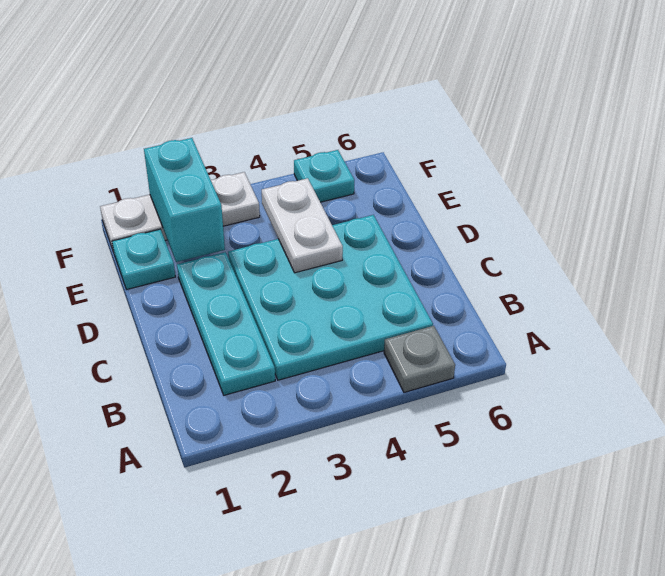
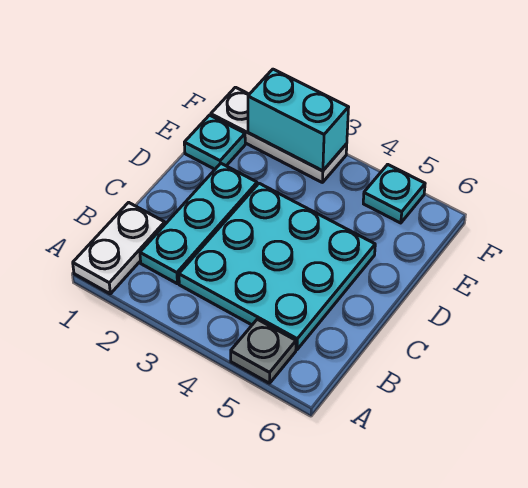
white 1x2 plate [262,178,343,273] -> white 1x2 plate moved to [73,202,165,294]
cyan 1x2 brick [144,138,225,262] -> cyan 1x2 brick turned to [248,69,349,171]

